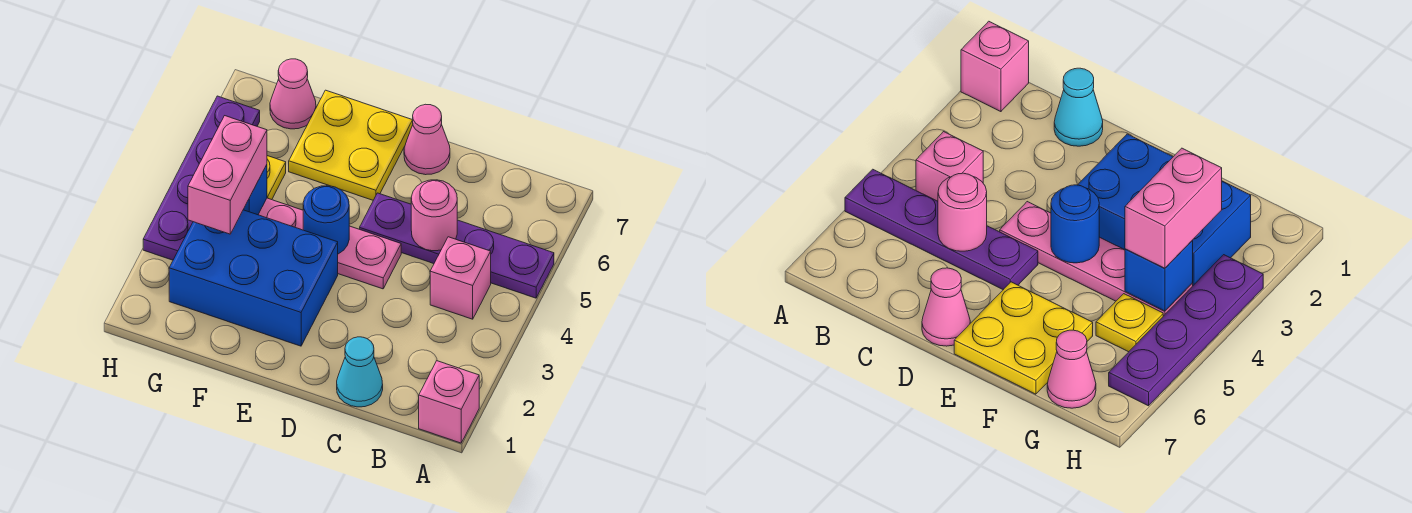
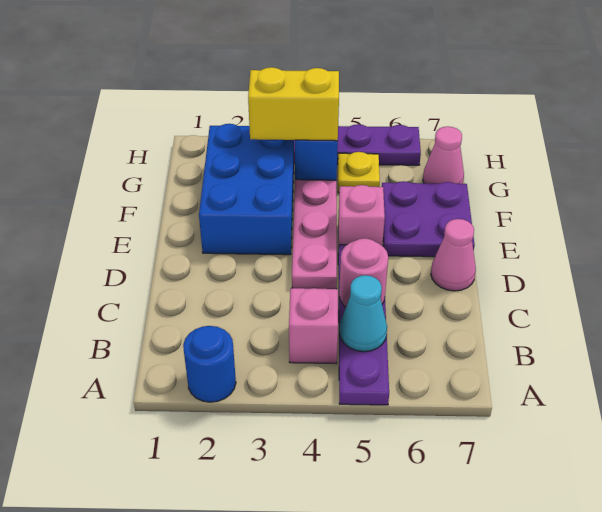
pink 1x1 brick [419,361,479,443] -> pink 1x1 brick moved to [338,185,385,255]
cyan 1x1 cone [337,337,383,407] -> cyan 1x1 cone moved to [339,275,387,352]
blue 1x1 round brick [303,186,349,254] -> blue 1x1 round brick moved to [183,326,236,402]
yellow 2x2 plate [289,90,413,200] -> purple 2x2 plate [382,181,475,257]
pink 1x2 brick [188,116,267,234] -> yellow 1x2 brick [248,67,339,141]

